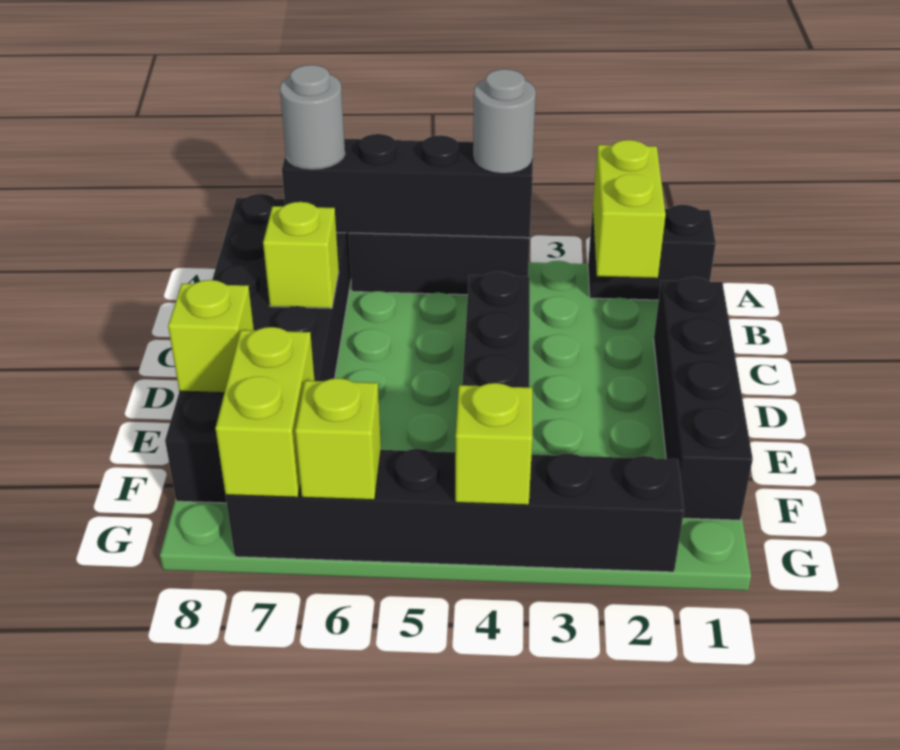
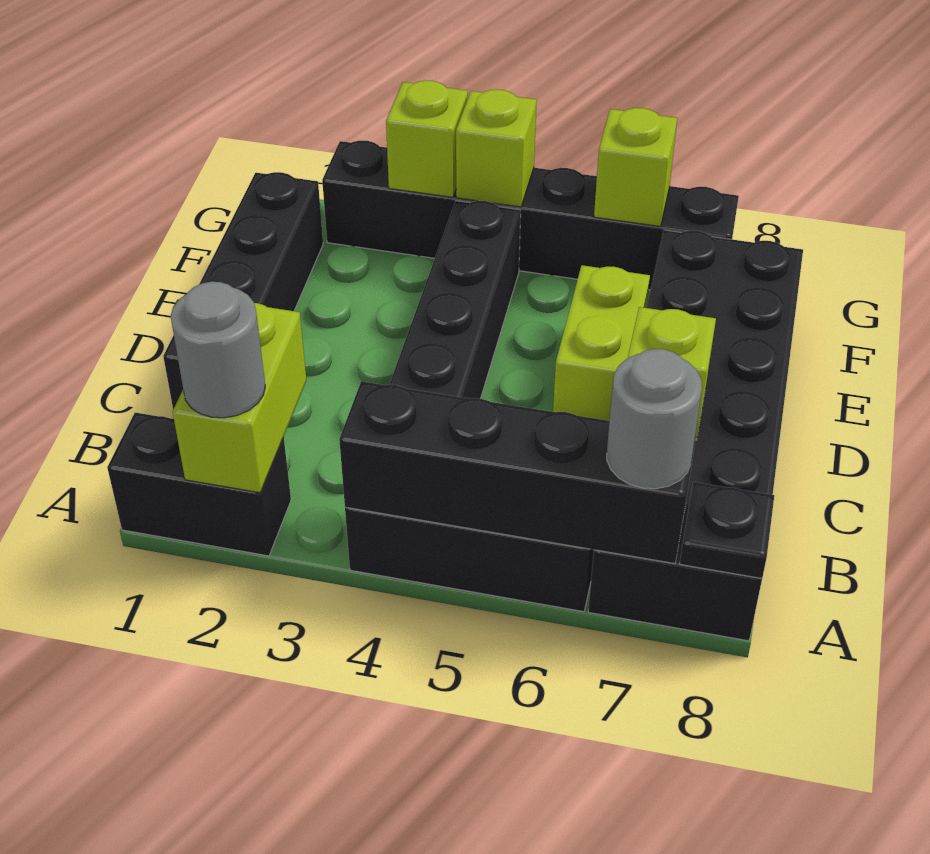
grey 1x1 round brick [473,69,536,174] -> grey 1x1 round brick moved to [171,282,265,418]
none -> black 1x1 plate [680,482,774,578]
lime 1x1 brick [168,280,254,393] -> lime 1x1 brick moved to [386,80,468,197]
lime 1x2 brick [215,327,315,497] -> lime 1x2 brick moved to [553,265,650,421]

